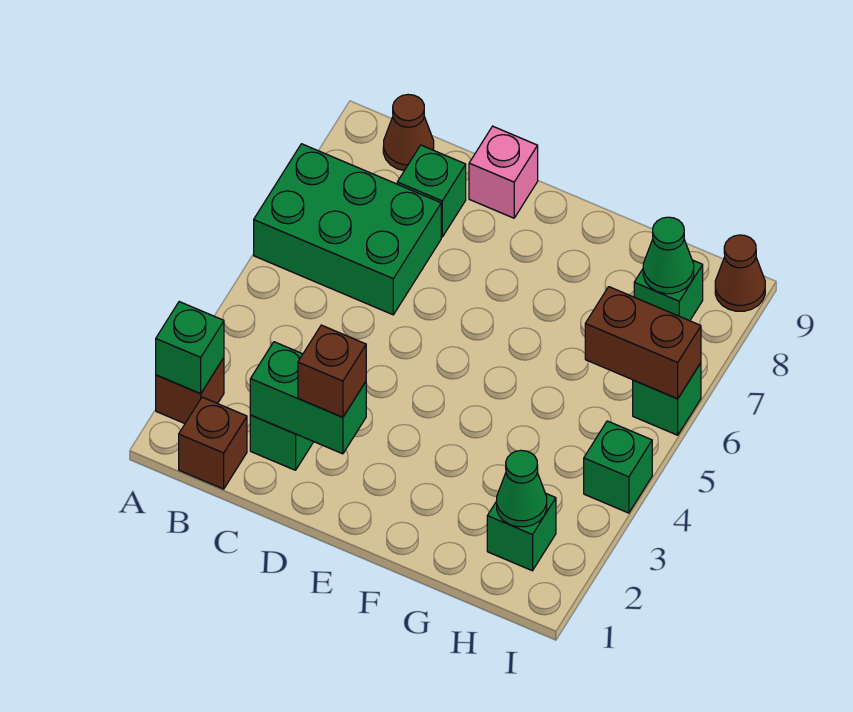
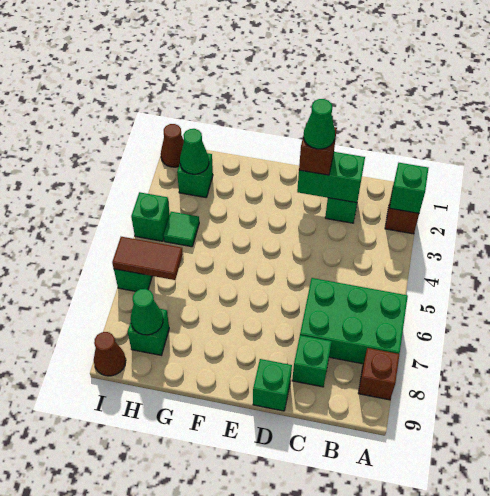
brown 1x1 brick [179,397,247,489] -> brown 1x1 brick moved to [358,348,399,400]
brown 1x1 cone [383,95,434,171] -> brown 1x1 cone moved to [161,124,184,167]
none -> green 1x1 cone [304,99,335,149]
pink 1x1 brick [469,126,538,218] -> green 1x1 brick [253,359,292,411]
none -> green 1x1 tile [164,212,199,247]
brown 1x2 brick [585,287,701,399] -> brown 1x2 tile [112,237,183,280]

